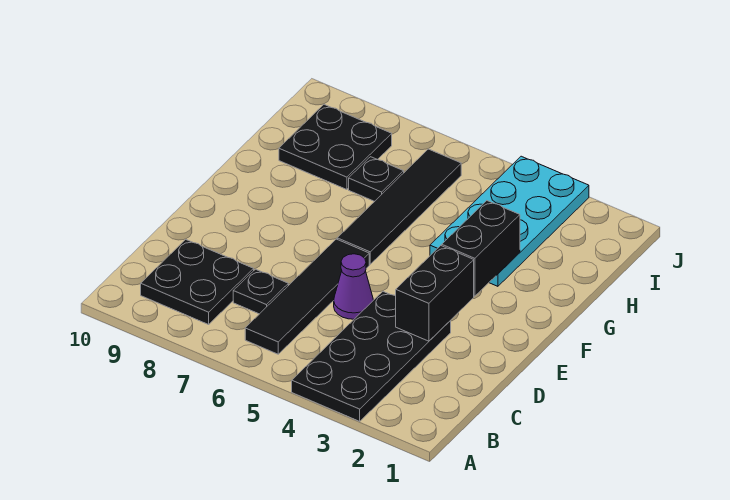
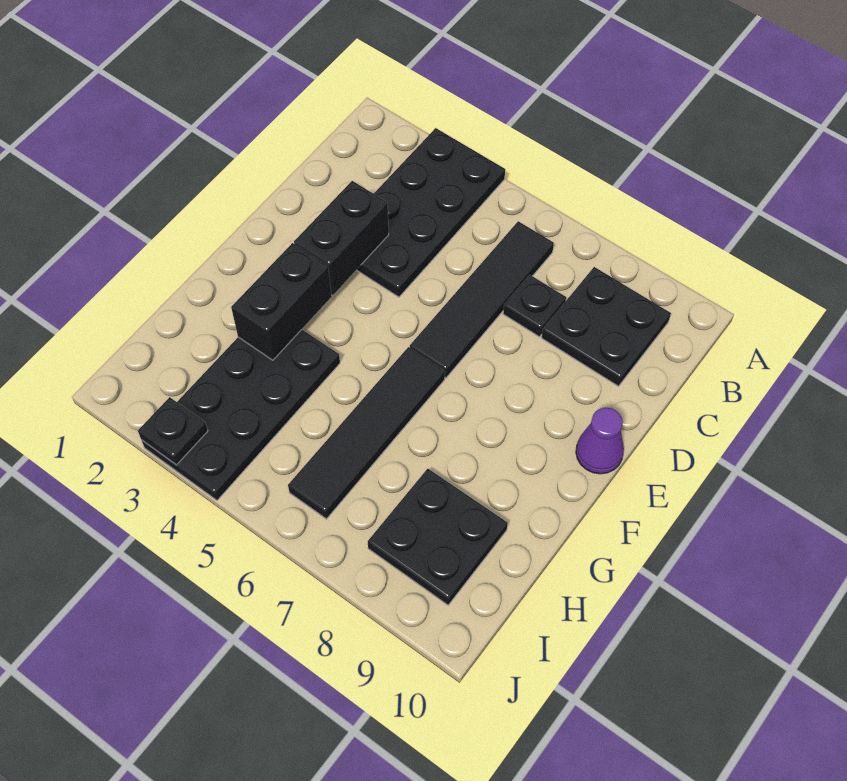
purple 1x1 cone [334,254,373,319] -> purple 1x1 cone moved to [576,408,624,474]
cyan 2x4 plate [430,156,589,286] -> black 2x4 plate [141,330,340,500]
black 1x1 plate [349,157,404,201] -> black 1x1 plate moved to [138,397,208,465]

